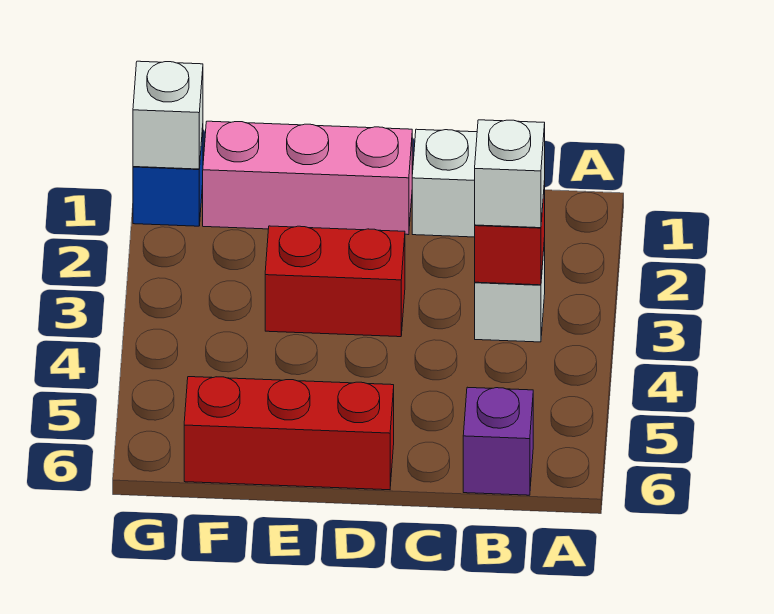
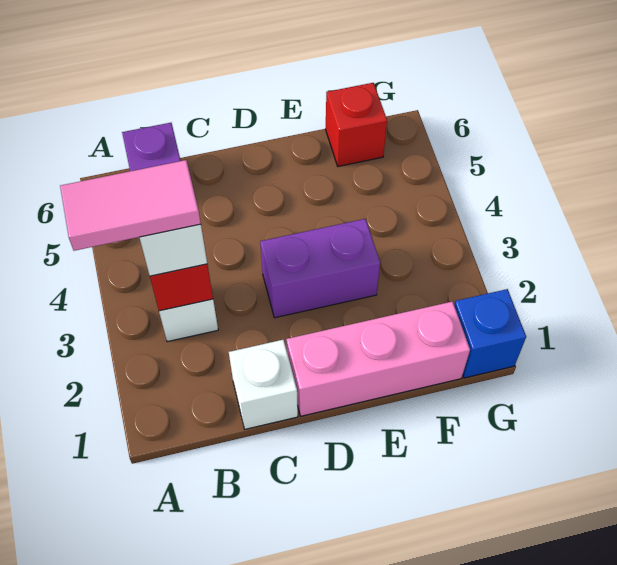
none -> pink 1x2 tile [60,160,201,251]
red 1x2 brick [265,226,405,337] -> purple 1x2 brick [260,219,380,318]
red 1x3 brick [184,377,394,490] -> red 1x1 brick [326,83,387,166]
white 1x1 brick [133,61,203,169] -> none

